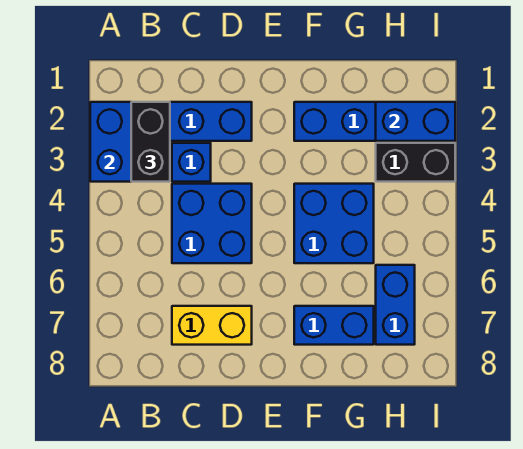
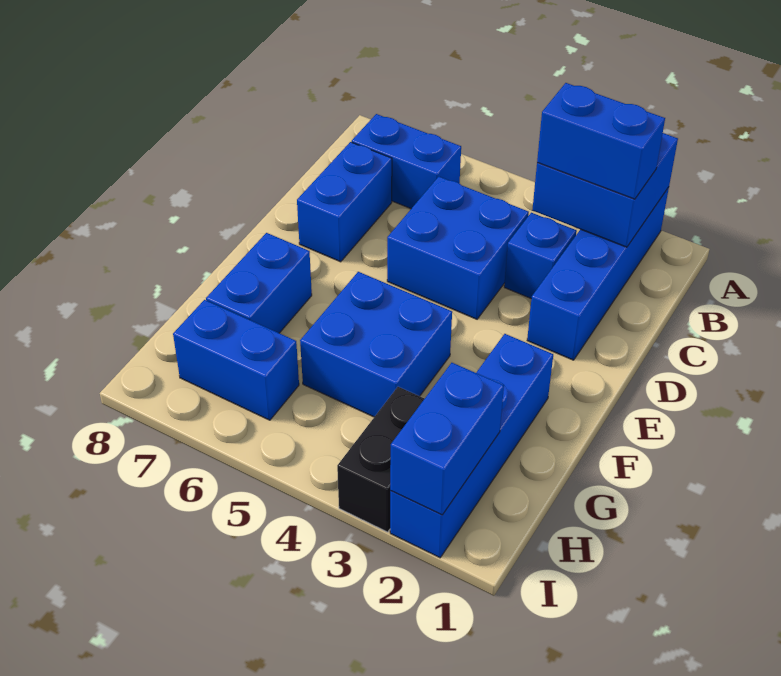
black 1x2 brick [131,102,170,182] -> blue 1x2 brick [537,83,665,199]
none -> blue 1x2 brick [352,114,461,209]
yellow 1x2 brick [172,306,252,345] -> blue 1x2 brick [297,142,392,262]

